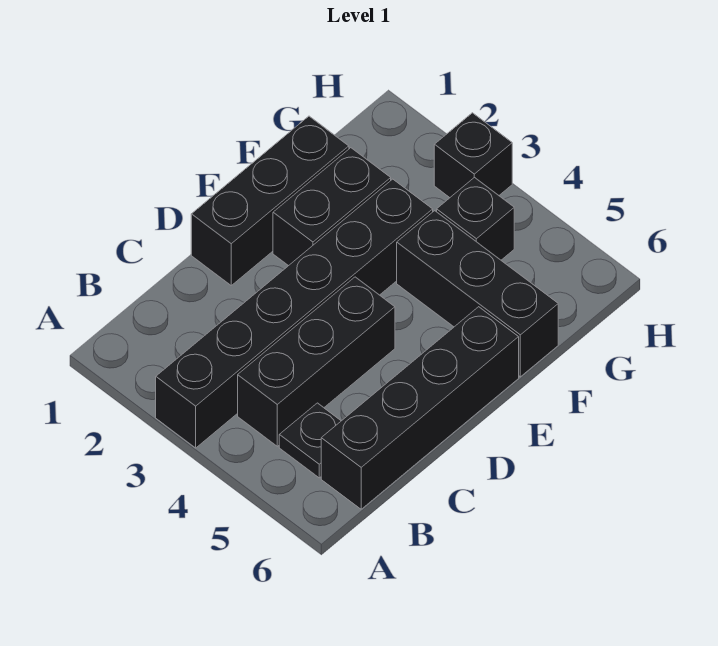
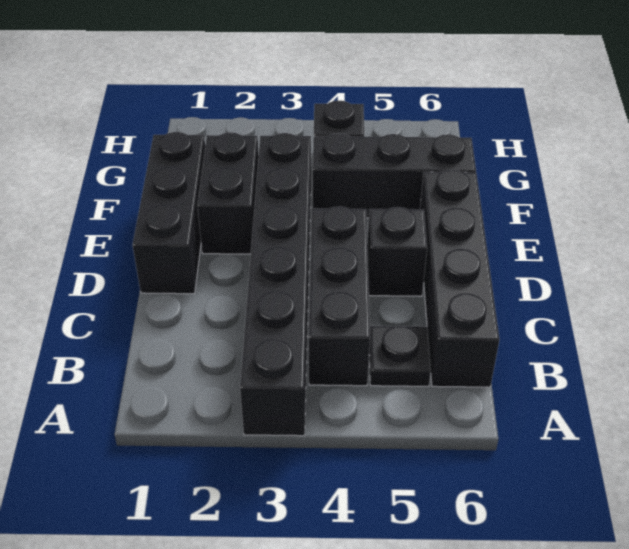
black 1x1 brick [434,113,512,198] -> black 1x1 brick moved to [367,207,427,296]

